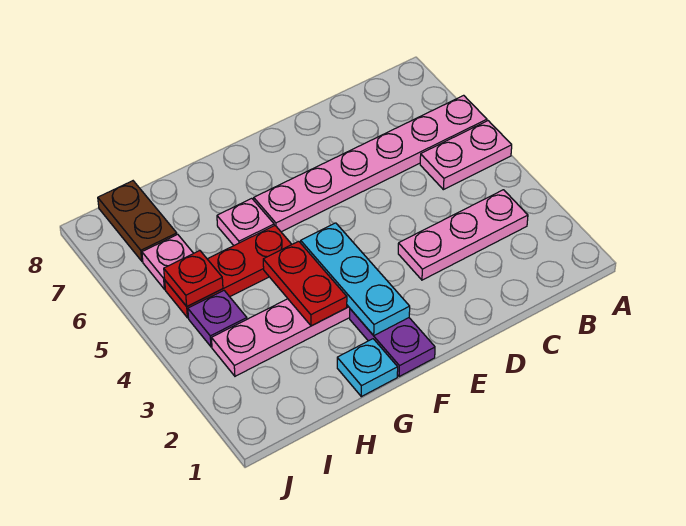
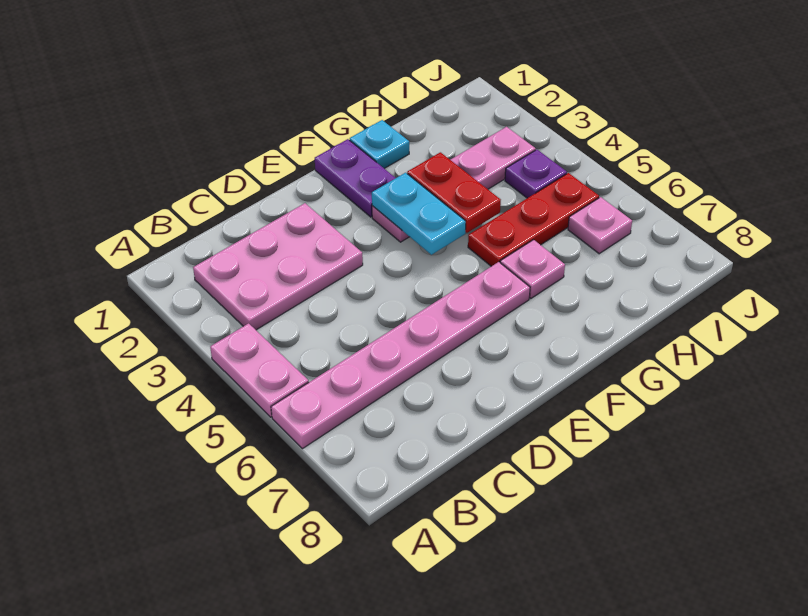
pink 1x2 plate [420,121,512,190] -> pink 1x2 plate turned to [210,323,309,417]
pink 1x3 plate [398,190,528,280] -> pink 2x3 plate [193,203,363,330]
cyan 1x3 plate [301,223,410,335] -> cyan 1x2 plate [372,173,466,255]
red 1x1 plate [164,251,223,306] -> none
brown 1x2 plate [98,181,177,261] -> none

